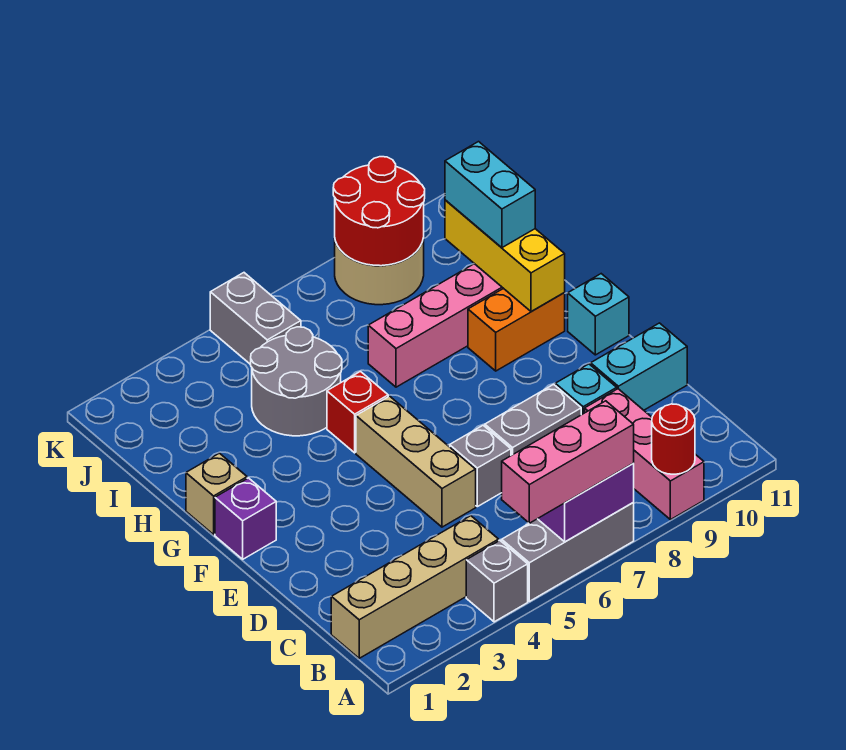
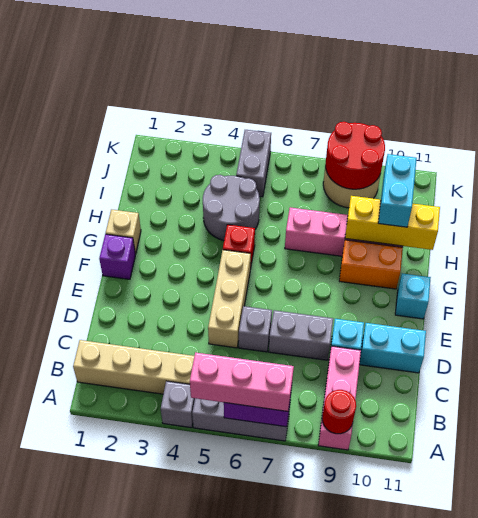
yellow 1x3 brick [445,200,565,311] -> yellow 1x3 brick turned to [345,196,440,250]

